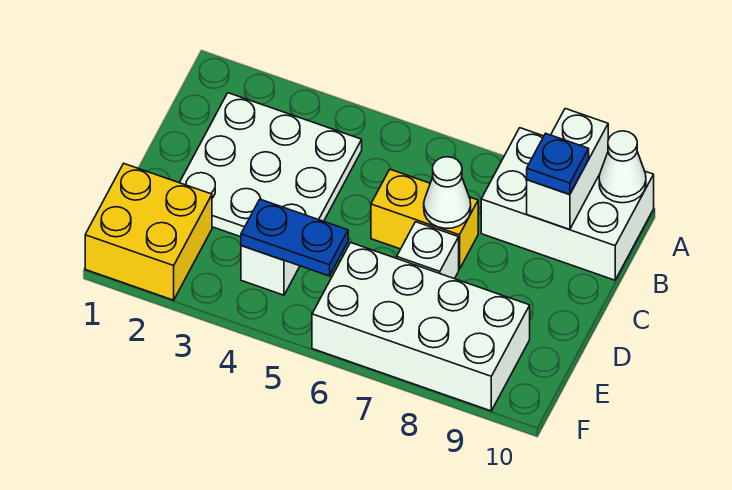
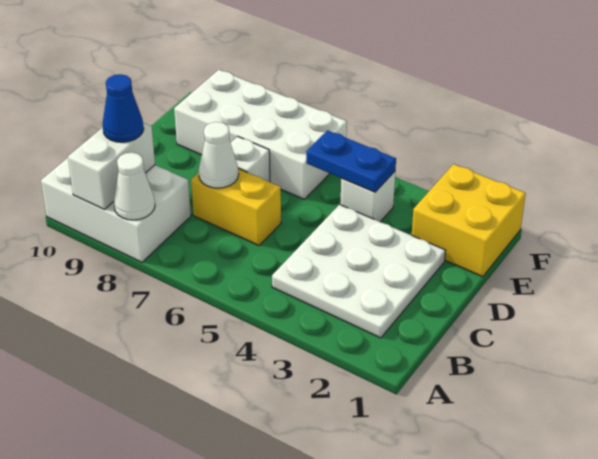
white 1x1 cone [599,131,646,203] -> white 1x1 cone moved to [114,153,155,220]
blue 1x1 plate [527,133,589,195] -> blue 1x1 cone [103,74,144,142]

